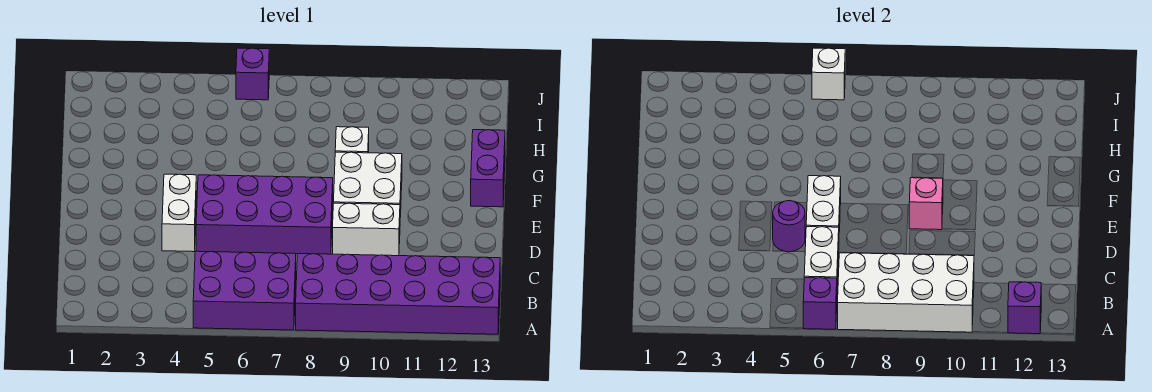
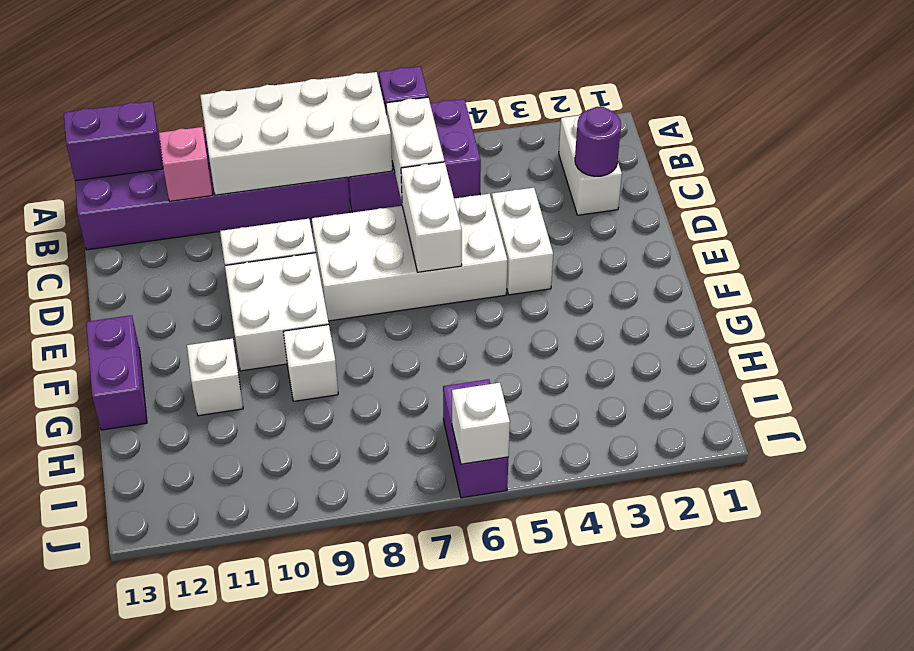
purple 1x1 brick [1008,282,1041,334] -> purple 1x2 brick [64,101,163,181]
none -> white 1x2 brick [559,115,622,215]
purple 2x4 brick [196,175,333,254] -> white 2x4 brick [312,194,507,321]
purple 1x1 round brick [773,201,805,252] -> purple 1x1 round brick moved to [575,107,621,176]
pink 1x1 brick [909,178,943,230] -> pink 1x1 brick moved to [159,127,213,201]
none -> white 1x1 brick [187,338,243,416]
purple 1x1 brick [236,48,269,100] -> purple 1x2 brick [443,379,508,498]

